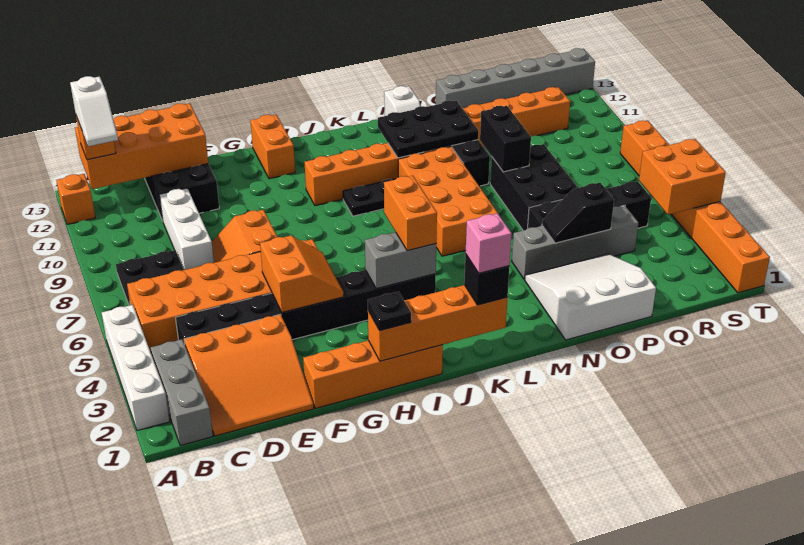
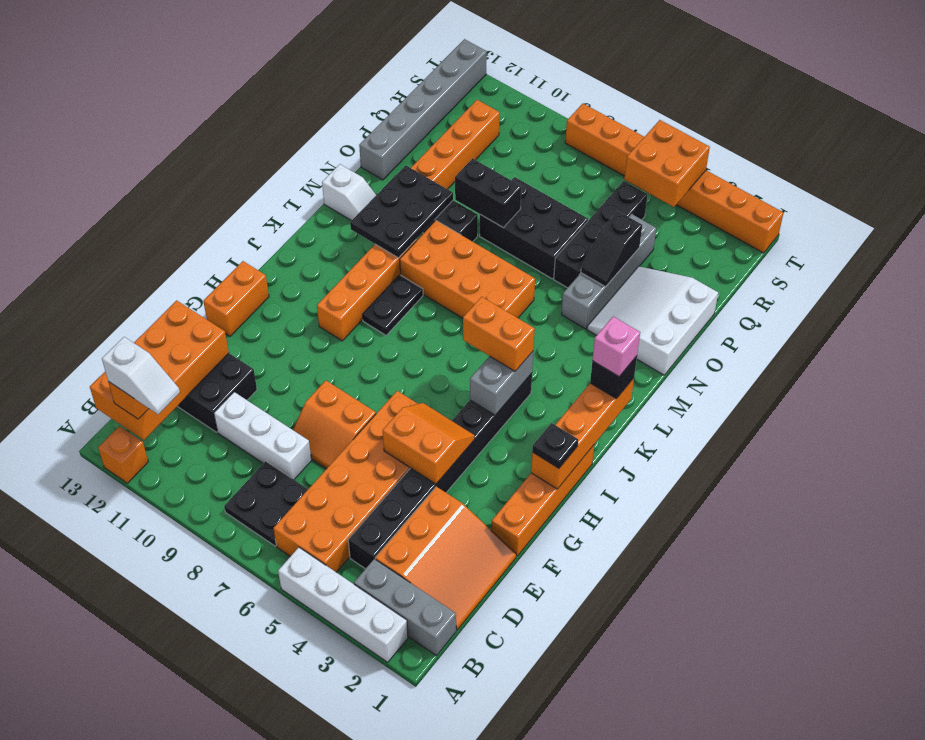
orange 1x2 brick [250,115,295,179] -> orange 1x2 brick turned to [203,261,269,336]

